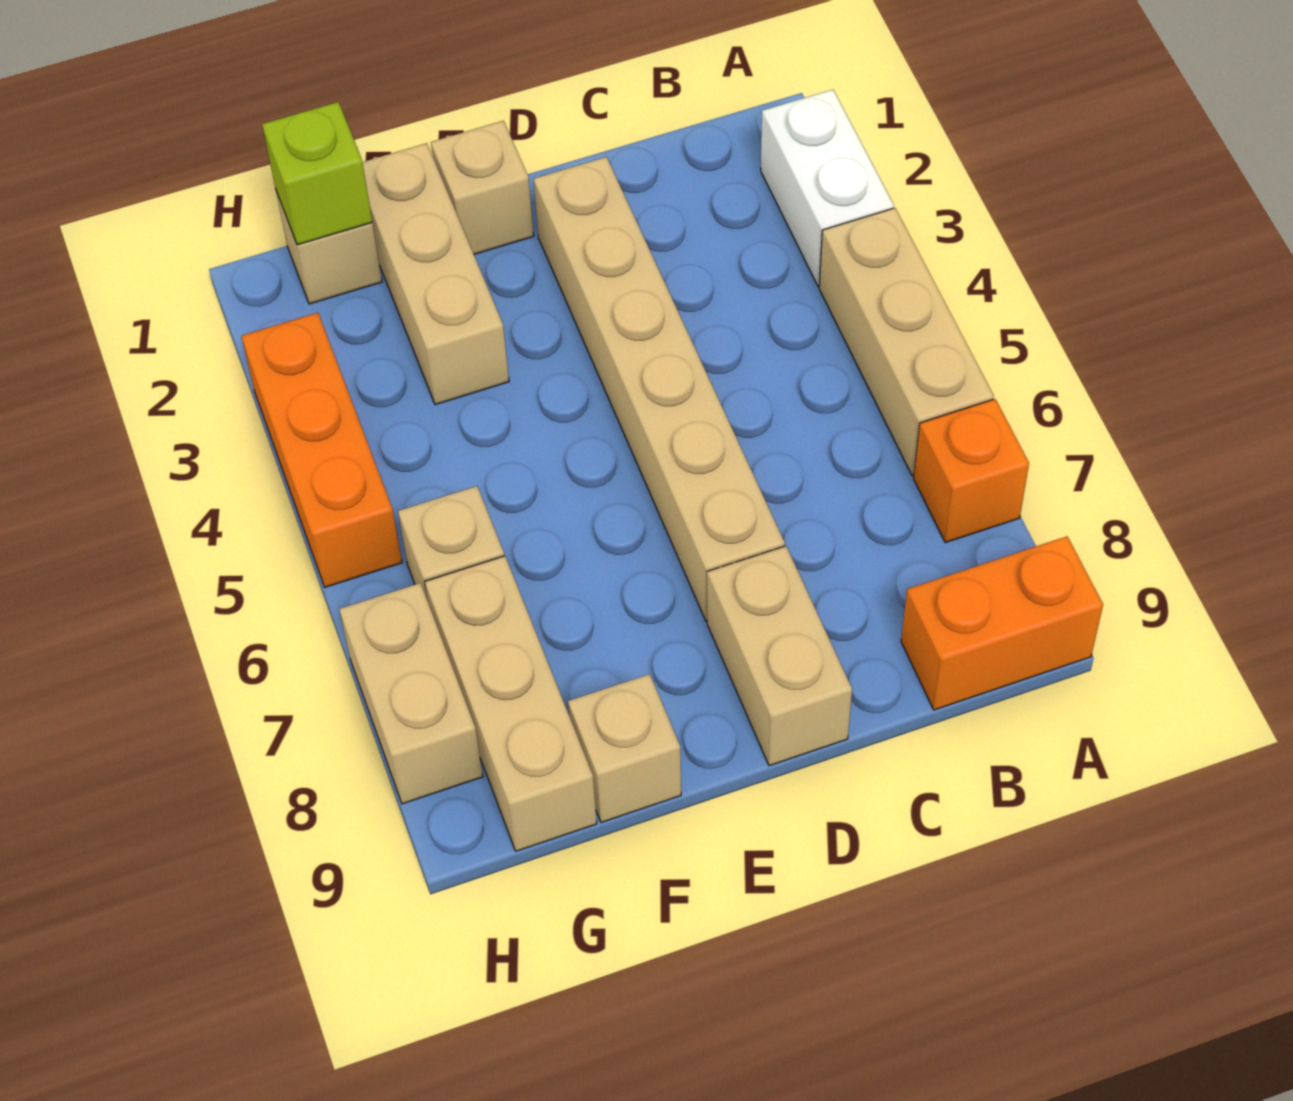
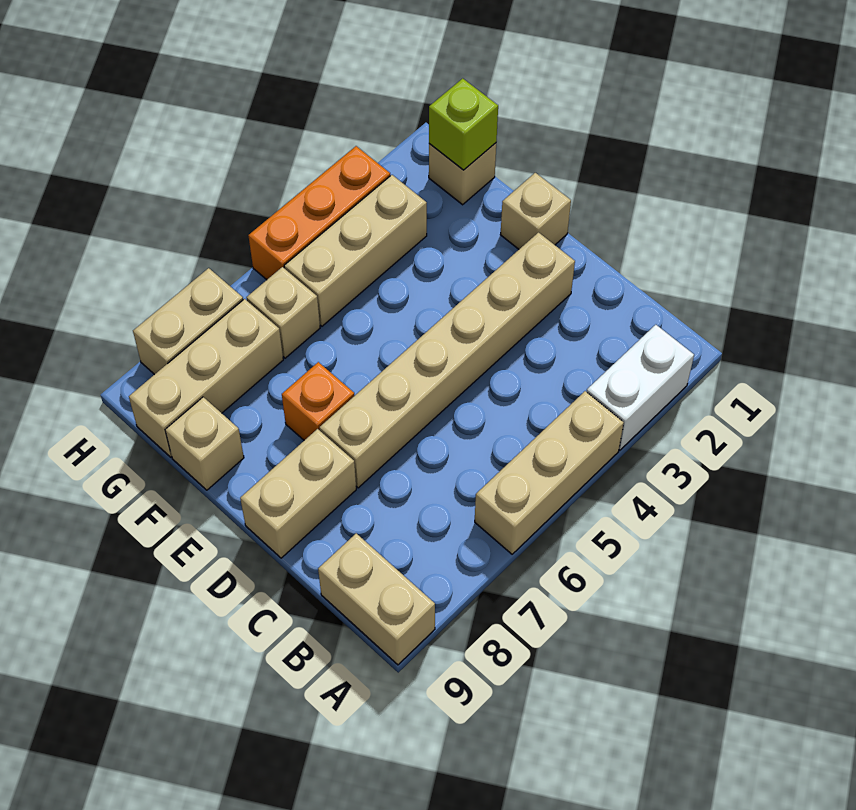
orange 1x1 brick [914,399,1029,543] -> orange 1x1 brick moved to [282,362,355,440]
orange 1x2 brick [901,536,1103,710] -> tan 1x2 brick [318,533,435,665]
tan 1x3 brick [363,143,509,405] -> tan 1x3 brick moved to [284,175,427,326]

